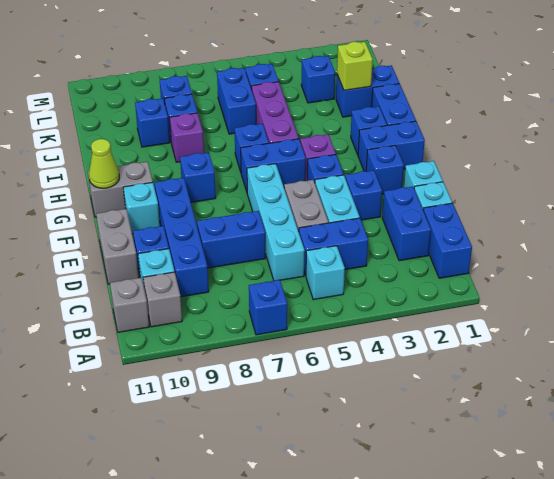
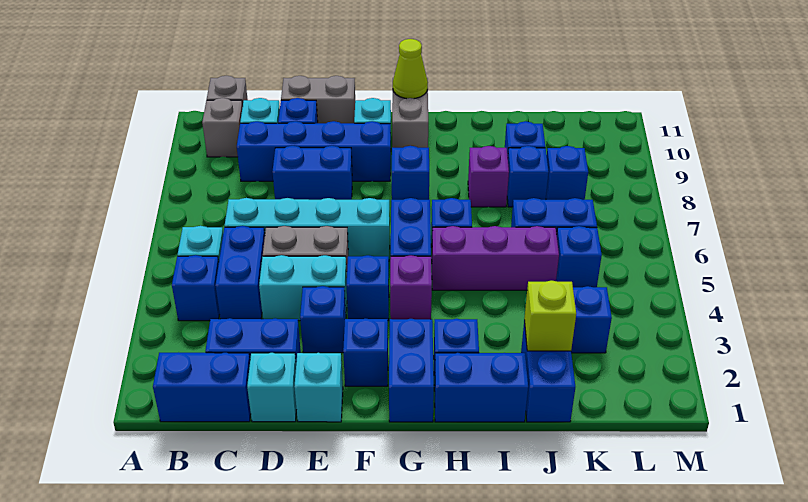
blue 1x1 brick [249,280,287,335] -> blue 1x1 brick moved to [172,255,220,321]
blue 1x2 brick [197,211,265,268] -> blue 1x2 brick turned to [273,146,352,200]

